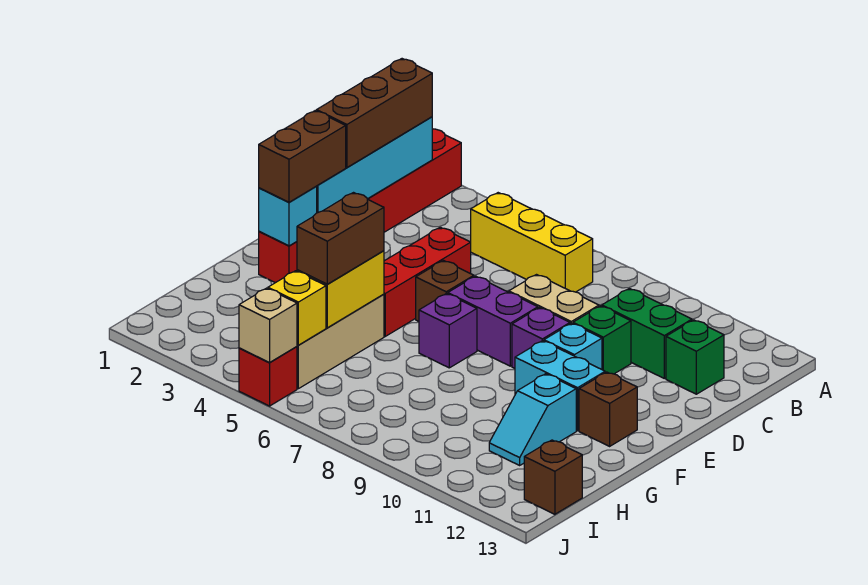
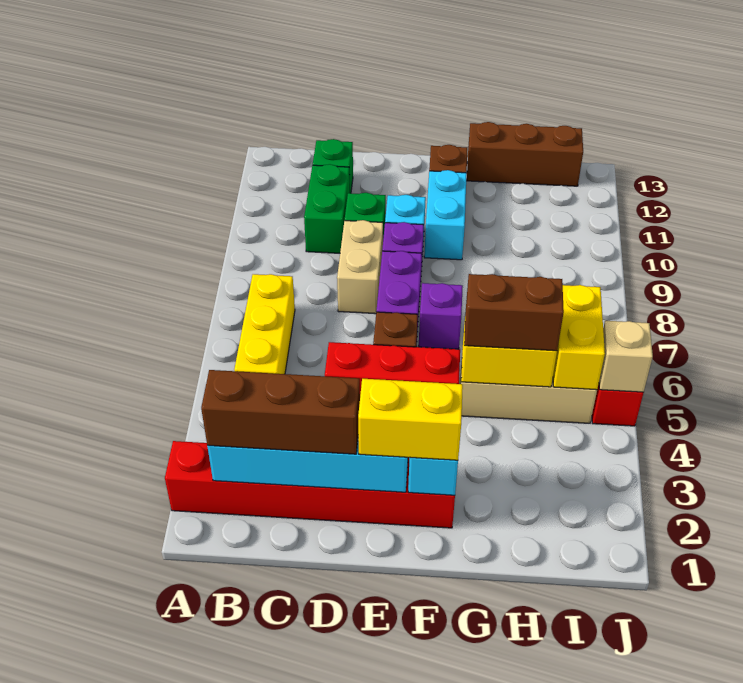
brown 1x2 brick [259,111,346,202] -> yellow 1x2 brick [358,379,463,460]
cyan 1x2 slope [489,374,576,465] -> none
yellow 1x1 brick [268,271,326,345] -> yellow 1x2 brick [553,285,605,390]
brown 1x1 brick [524,440,582,514] -> brown 1x3 brick [467,122,583,186]

